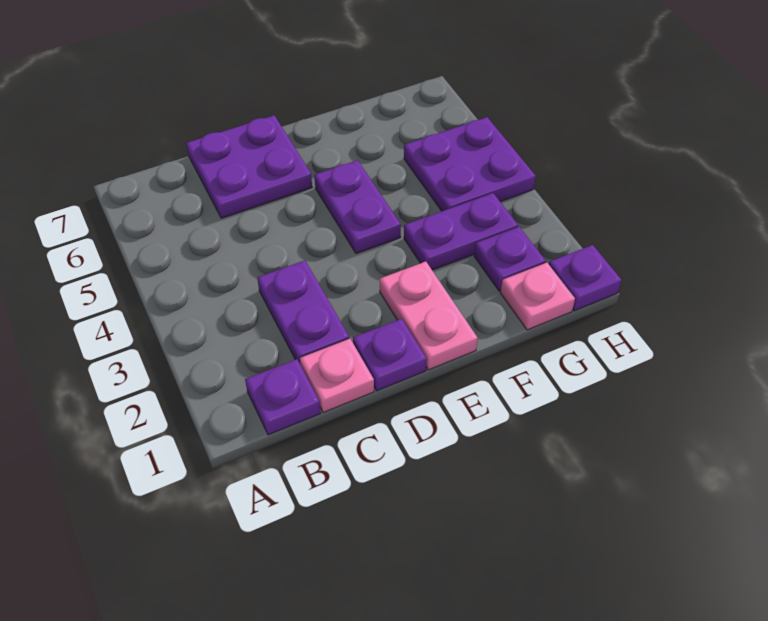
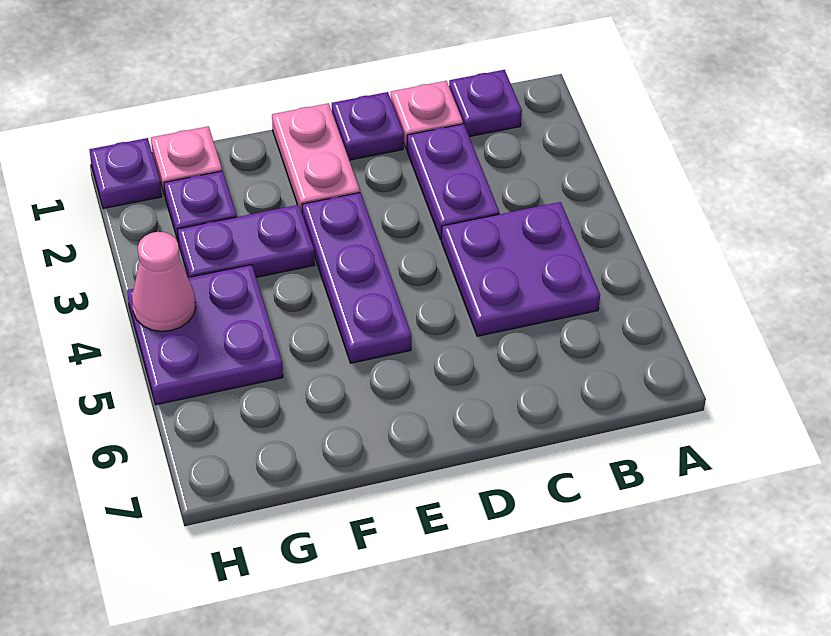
purple 2x2 plate [186,115,312,218] -> purple 2x2 plate moved to [441,202,600,336]
purple 1x2 plate [314,160,401,254] -> purple 1x3 plate [302,193,411,363]
none -> pink 1x1 cone [132,232,196,331]

